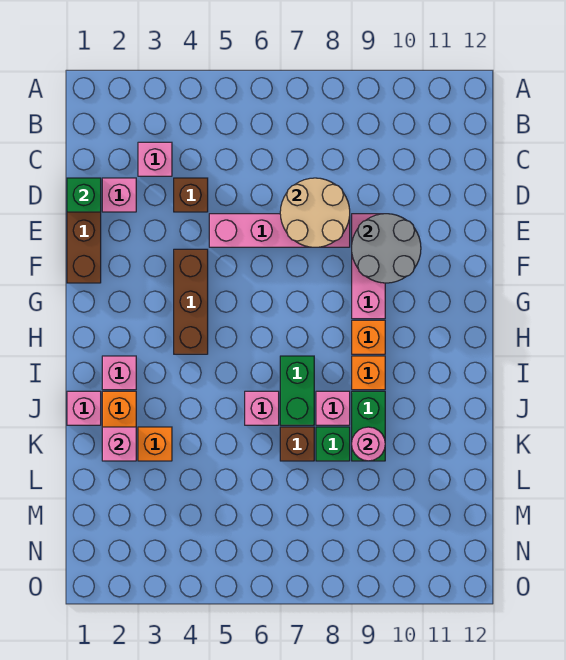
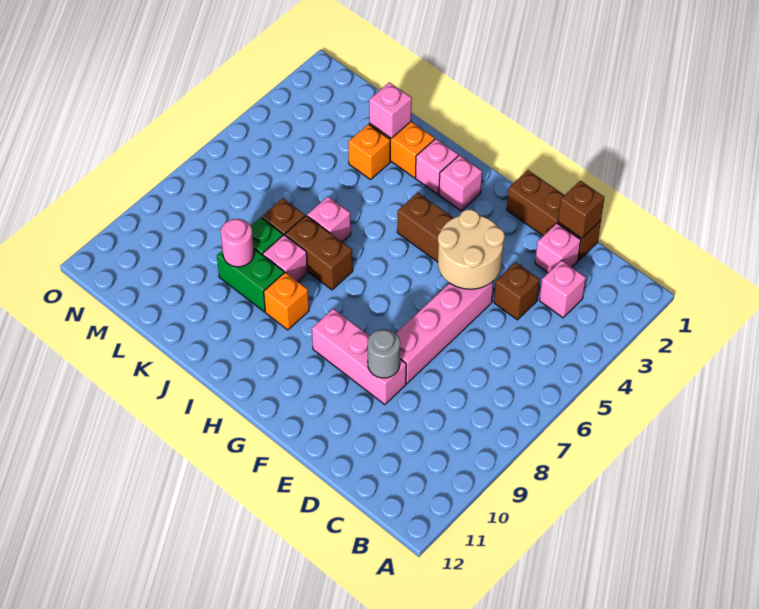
green 1x1 brick [67,178,101,212] -> brown 1x1 brick [558,181,604,238]
tan 2x2 round brick [280,178,350,247] -> tan 2x2 round brick moved to [438,210,505,289]
grey 2x2 round brick [352,214,421,283] -> grey 1x1 round brick [368,329,400,378]
orange 1x1 brick [352,320,385,354] -> none
green 1x2 brick [280,356,314,425] -> brown 1x2 brick [285,216,353,290]
pink 1x1 brick [67,391,101,425] -> pink 1x1 brick moved to [439,155,482,211]

